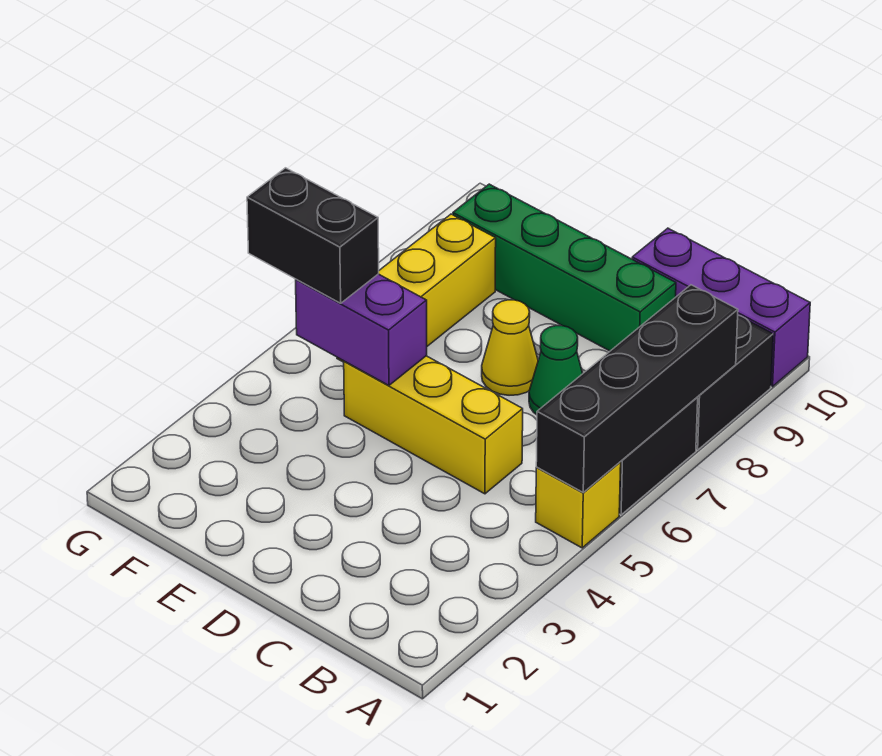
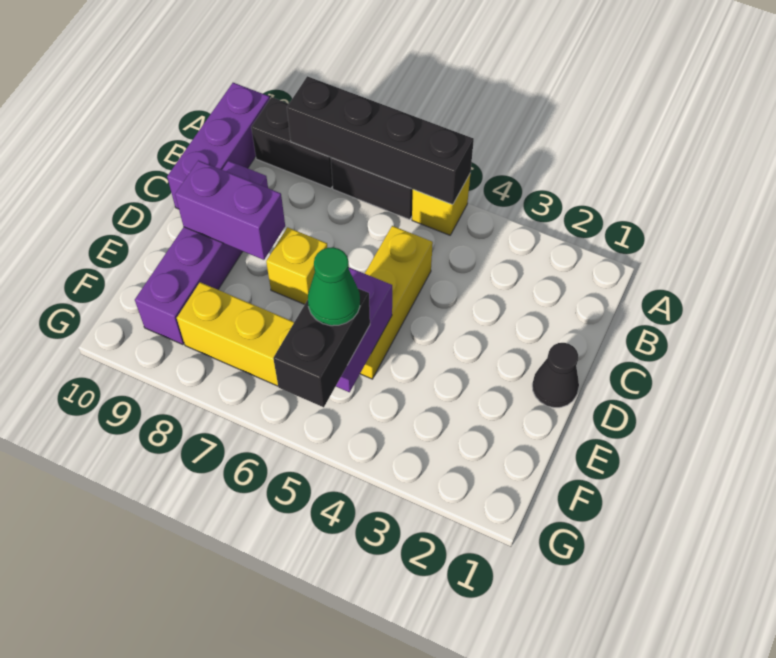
green 1x1 cone [529,326,583,415] -> green 1x1 cone moved to [308,247,360,326]
green 1x4 brick [453,184,676,351] -> purple 1x4 brick [135,161,268,345]
none -> black 1x1 cone [532,343,579,408]
yellow 1x1 cone [482,300,538,395] -> yellow 1x1 brick [266,227,327,304]
none -> purple 1x2 brick [175,160,285,260]

